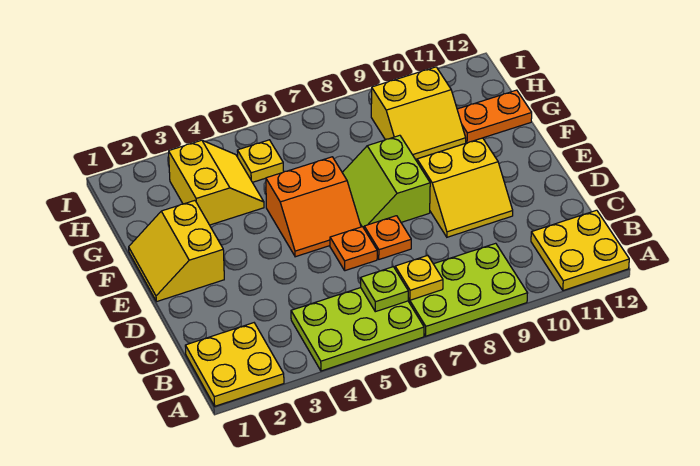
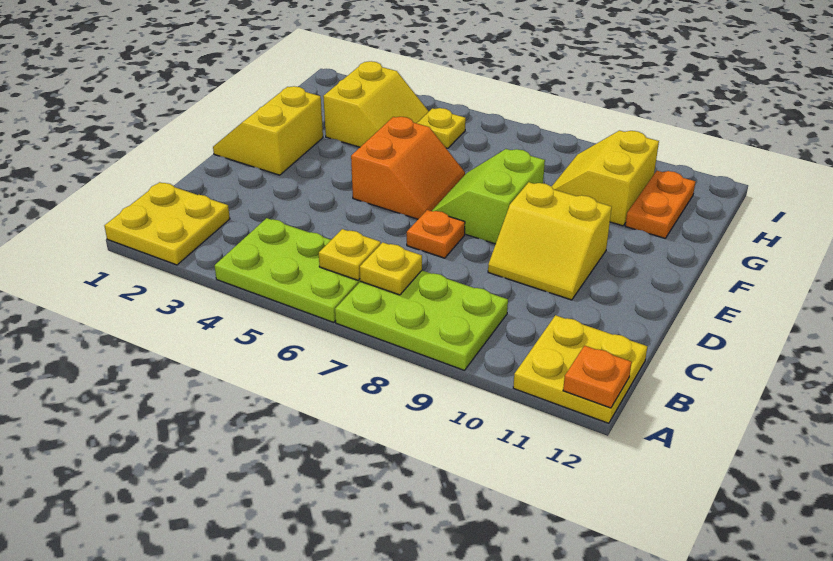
lime 1x1 plate [361,267,408,312] -> yellow 1x1 plate [319,229,381,280]
orange 1x1 plate [330,227,377,271] -> orange 1x1 plate moved to [563,346,632,408]
orange 2x2 slope [266,157,361,257] -> orange 2x2 slope turned to [351,117,465,219]
yellow 2x2 slope [371,67,466,159] -> yellow 2x2 slope turned to [551,131,659,226]
orange 1x2 plate [457,90,532,143] -> orange 1x2 plate turned to [625,171,696,238]

